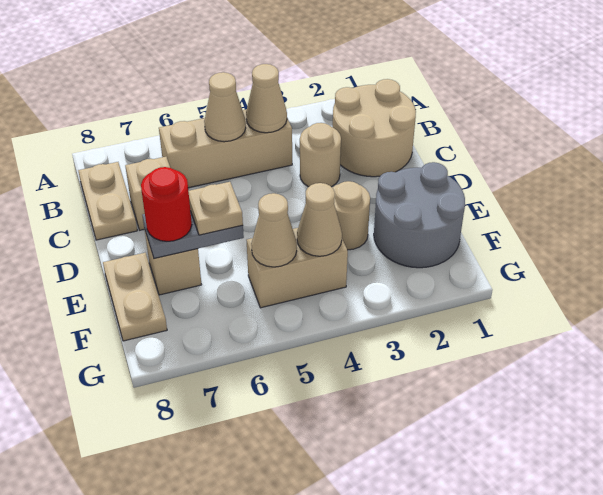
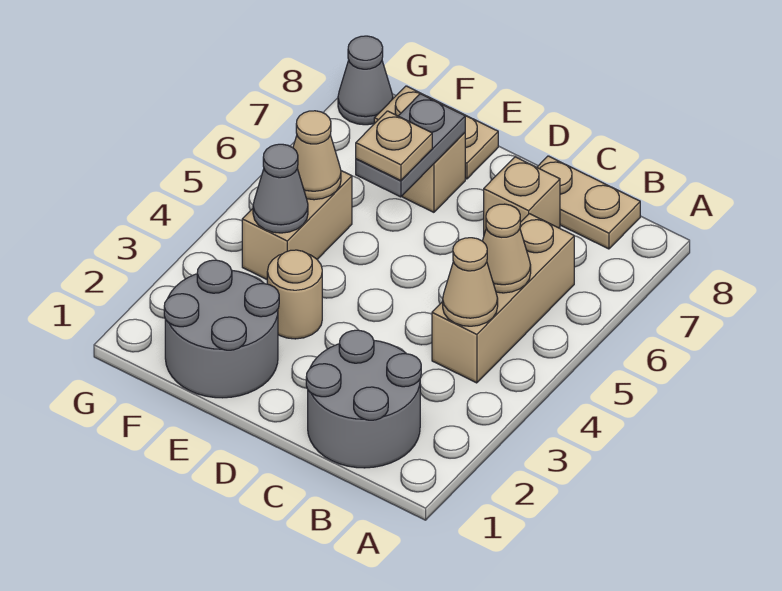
tan 2x2 round brick [333,79,416,177] -> grey 2x2 round brick [306,330,421,468]
tan 1x1 round brick [300,123,341,187] -> none
red 1x1 round brick [141,167,192,241] -> none
tan 1x1 cone [297,183,342,256] -> grey 1x1 cone [253,144,308,233]
none -> grey 1x1 cone [338,36,393,125]

